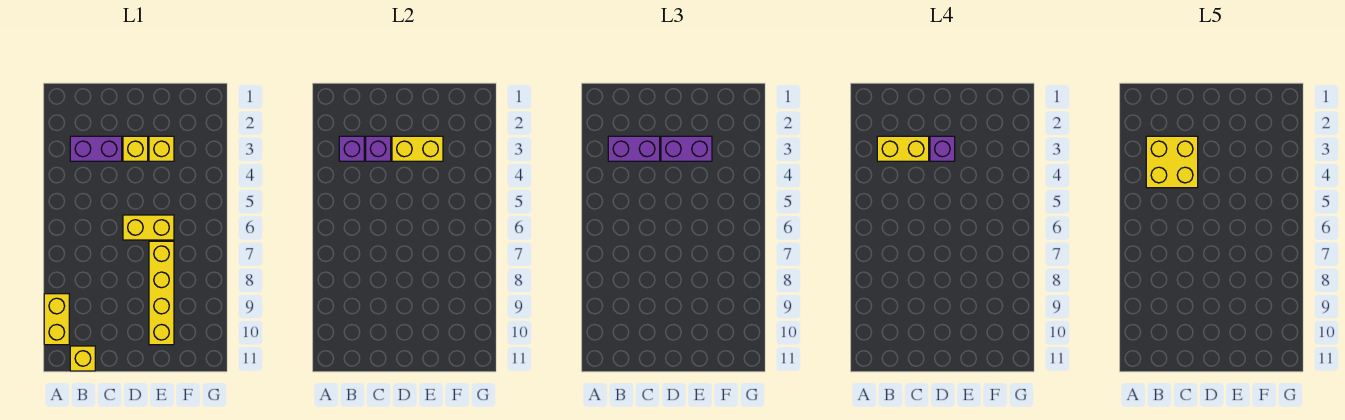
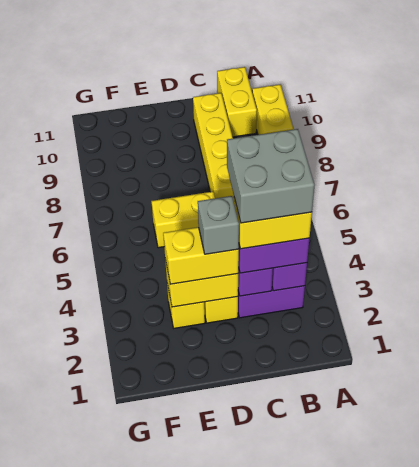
yellow 2x2 brick [1146,136,1198,188] -> grey 2x2 brick [227,129,314,223]
yellow 1x1 brick [70,346,95,371] -> yellow 1x2 brick [217,67,257,137]
purple 1x2 brick [661,136,712,161] -> yellow 1x2 brick [163,227,239,284]
purple 1x1 brick [930,136,955,161] -> grey 1x1 brick [198,196,239,254]
yellow 1x4 brick [149,241,174,345] -> yellow 1x4 brick moved to [193,93,234,201]

